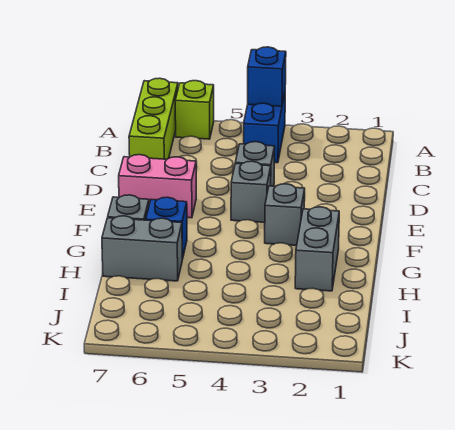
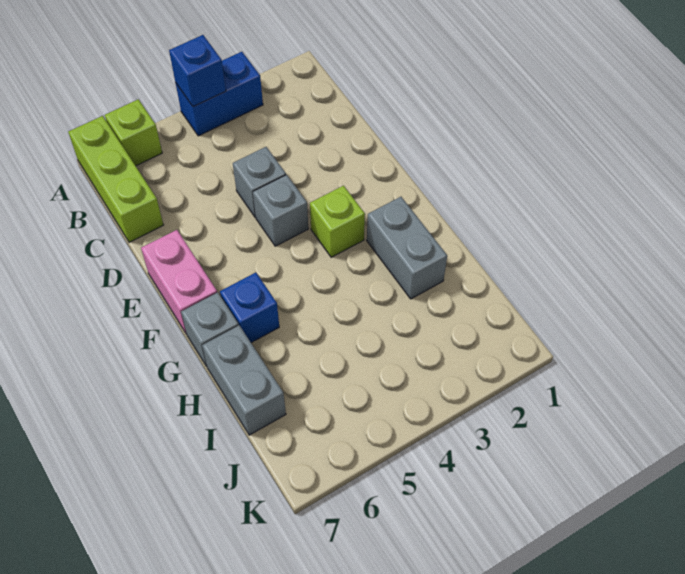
blue 1x2 brick [244,94,285,163] -> blue 1x2 brick turned to [176,52,263,136]
pink 1x2 brick [119,155,196,218] -> pink 1x2 brick turned to [141,230,217,334]
grey 1x1 brick [265,184,305,245] -> lime 1x1 brick [310,186,365,257]
grey 1x2 brick [102,216,182,281] -> grey 1x2 brick turned to [202,325,286,435]

